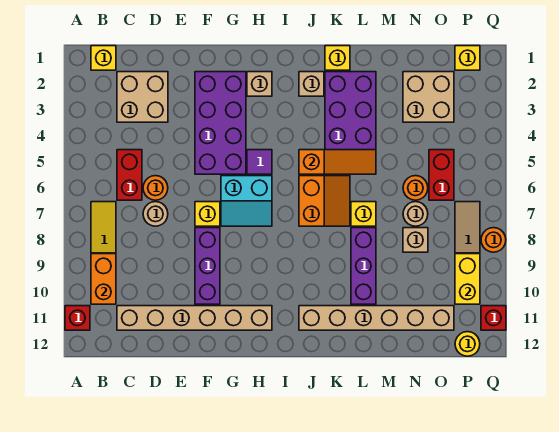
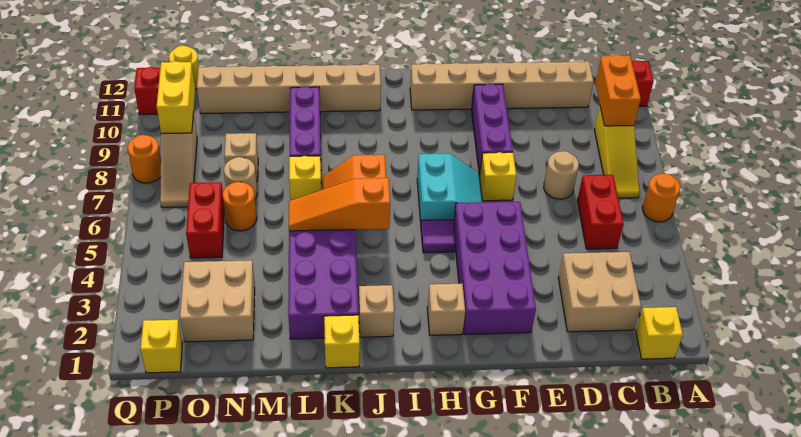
orange 1x1 round brick [143,176,168,200] -> orange 1x1 round brick moved to [642,174,680,222]
cyan 2x2 slope [221,176,272,226] -> cyan 2x2 slope turned to [417,153,482,226]

